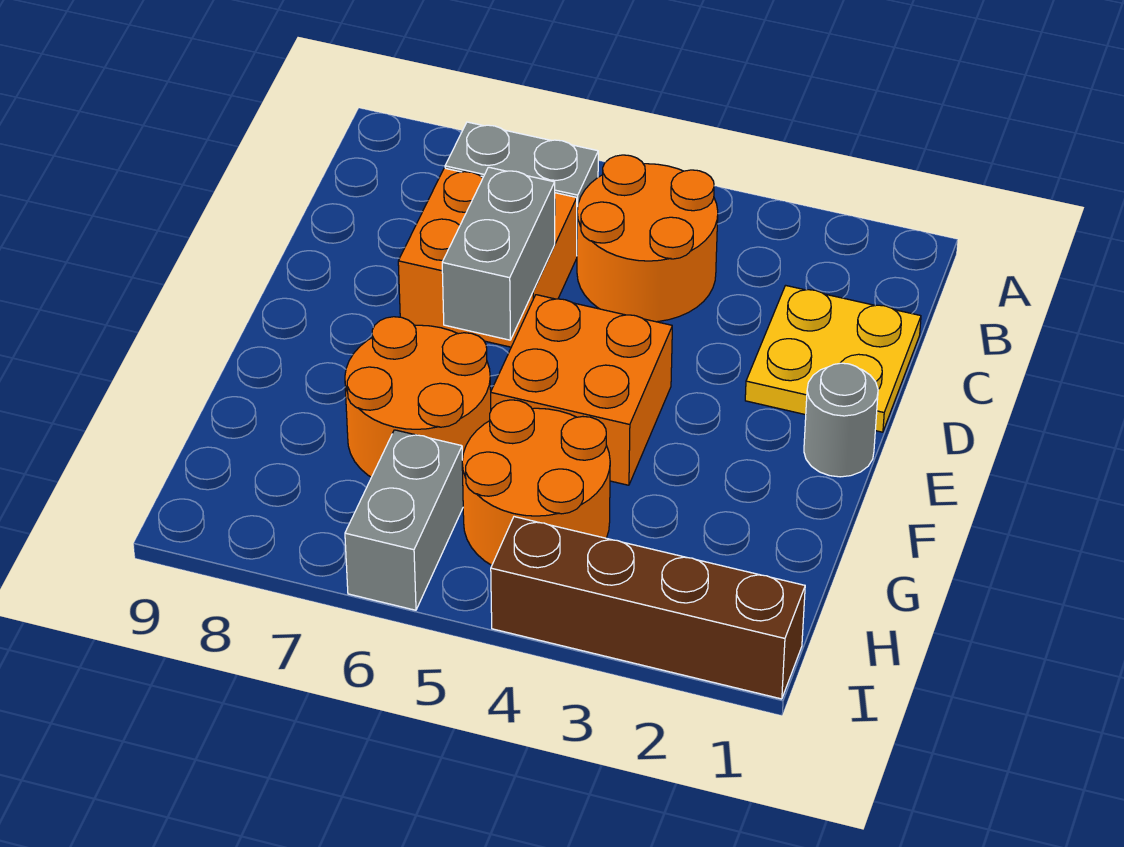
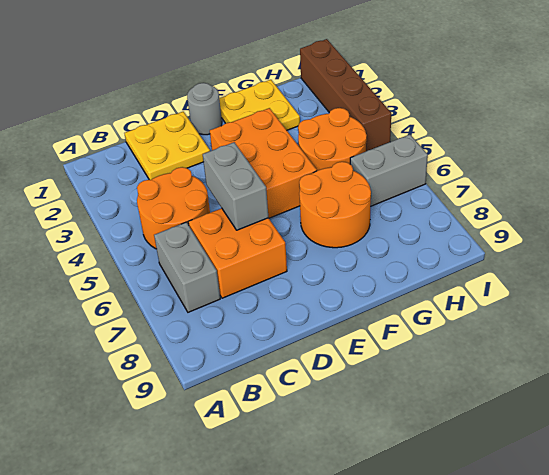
grey 1x2 brick [442,167,555,340] -> grey 1x2 brick turned to [203,142,268,230]
orange 2x2 brick [491,295,672,485] -> orange 2x3 brick [210,108,317,218]
none -> yellow 2x2 plate [219,80,300,130]

